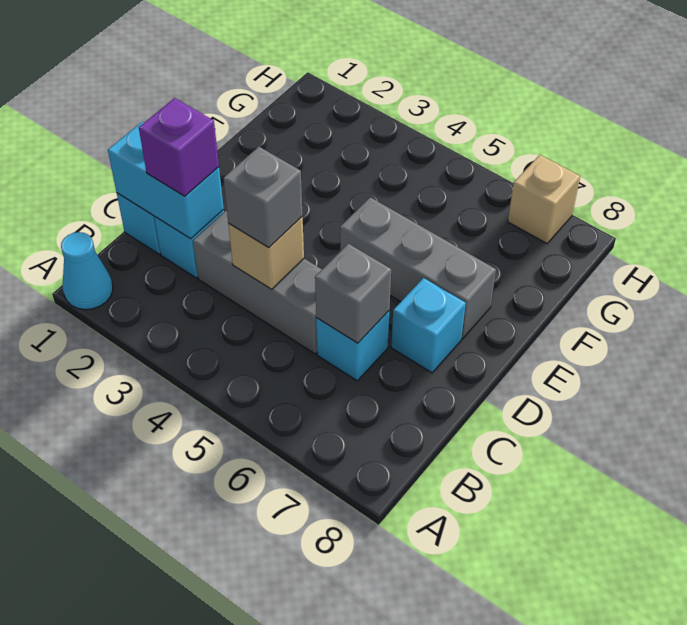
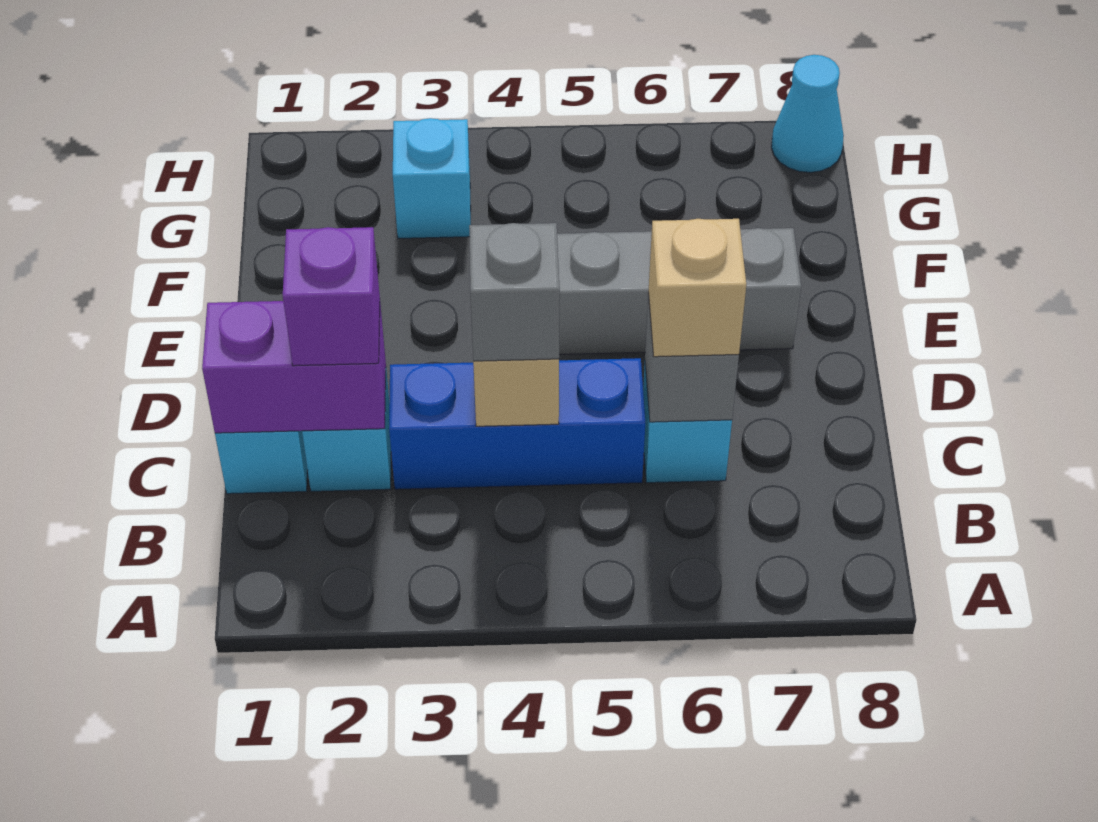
cyan 1x1 cone [61,232,113,310] -> cyan 1x1 cone moved to [771,55,844,173]
cyan 1x2 brick [108,122,224,239] -> purple 1x2 brick [202,301,386,433]
grey 1x3 brick [193,211,322,354] -> blue 1x3 brick [389,358,645,489]
cyan 1x1 brick [391,278,466,373] -> cyan 1x1 brick moved to [393,118,471,238]
tan 1x1 brick [508,155,580,243] -> tan 1x1 brick moved to [648,219,746,357]

